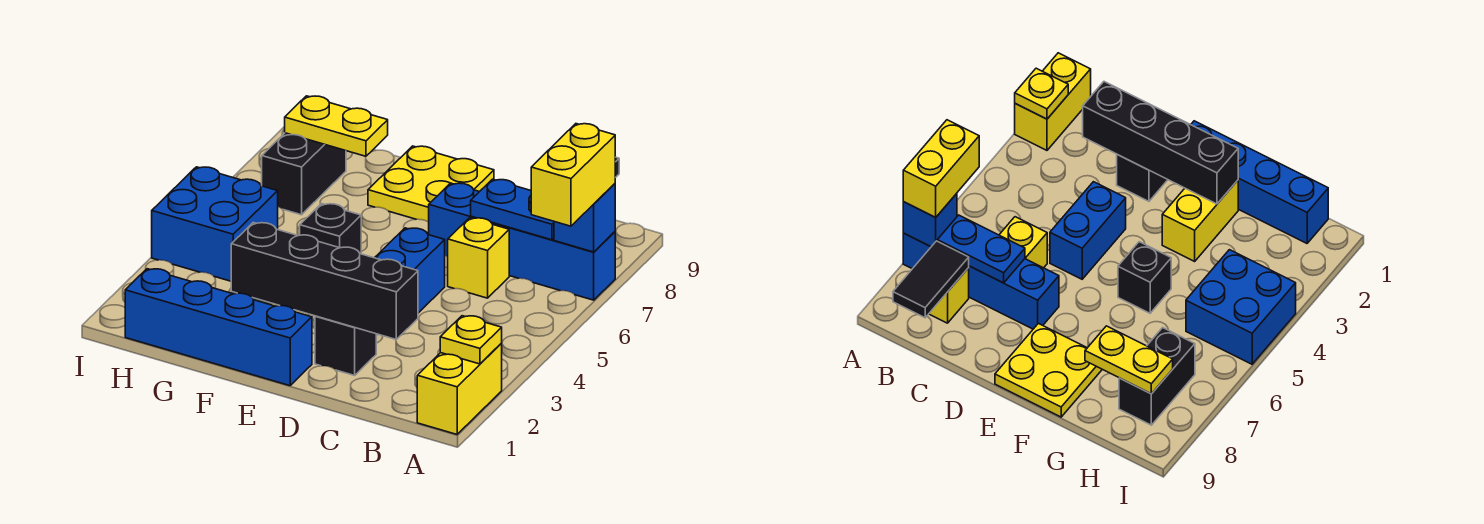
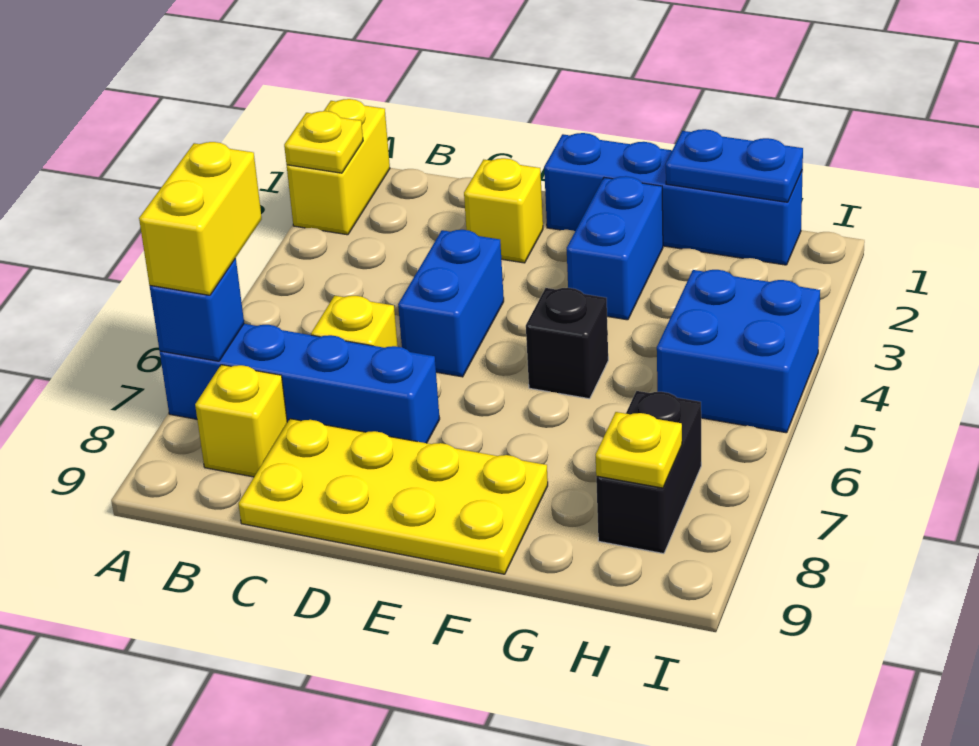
blue 1x2 plate [471,179,554,240] -> blue 1x2 plate moved to [666,129,803,202]
black 1x2 tile [893,241,969,318] -> none
black 1x4 brick [231,223,418,339] -> none
black 1x1 brick [315,316,376,375] -> yellow 1x1 brick [464,158,543,263]
yellow 2x2 plate [368,146,494,222] -> yellow 2x4 plate [238,419,548,574]
yellow 1x2 brick [1162,180,1238,261] -> blue 1x2 brick [567,176,663,320]
yellow 1x2 plate [285,96,388,156] -> yellow 1x1 plate [596,412,682,488]

